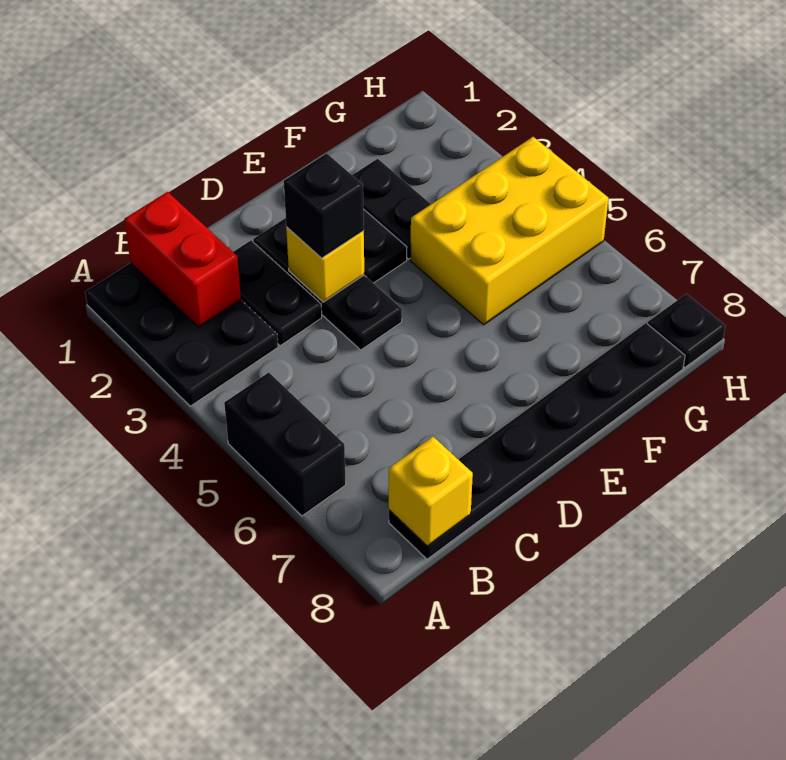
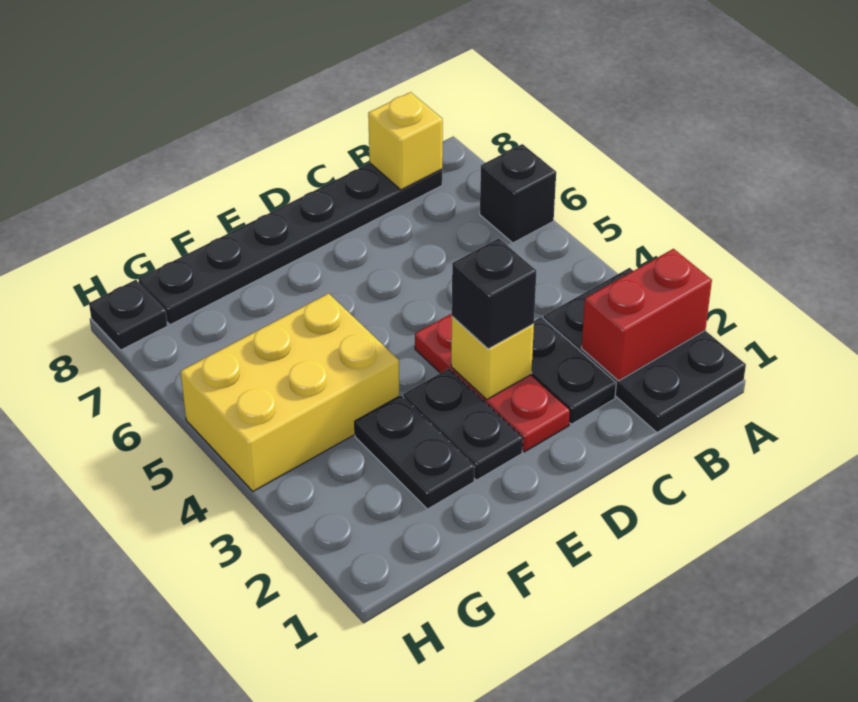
black 1x2 brick [224,372,346,516] -> black 1x1 brick [480,144,556,243]
red 1x2 brick [124,192,241,327] -> red 1x2 brick turned to [581,249,712,381]
black 1x3 plate [253,218,402,350] -> red 1x3 plate [415,314,570,452]

